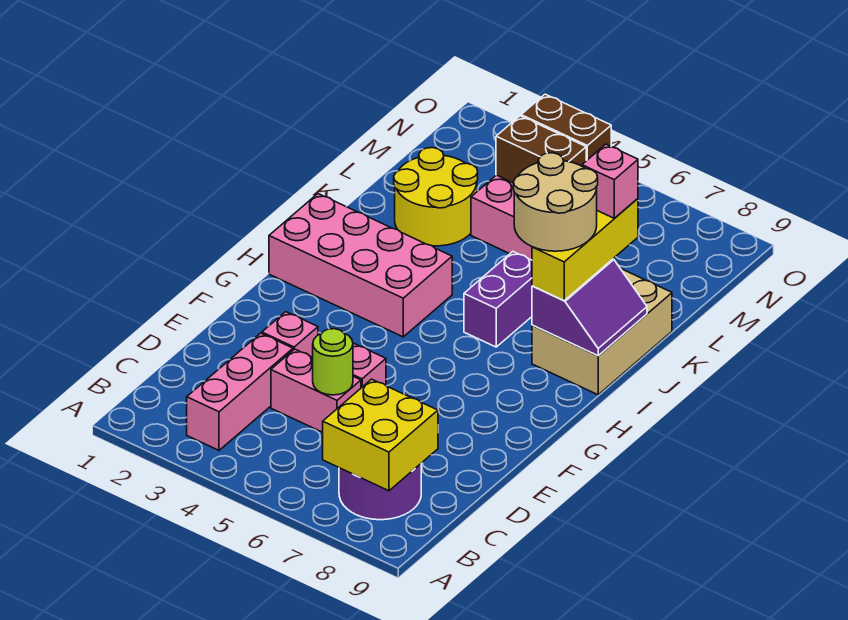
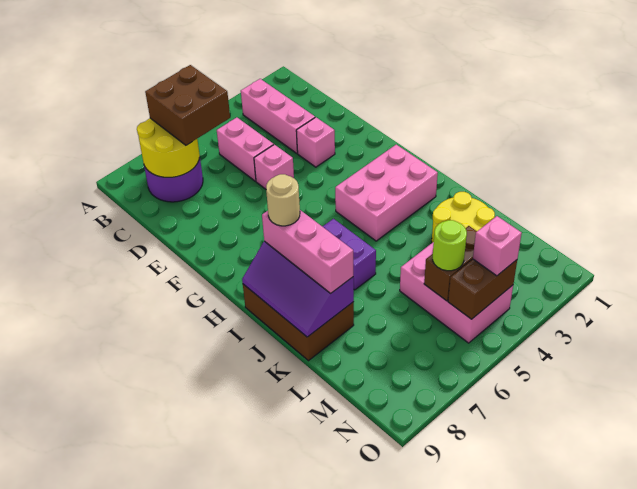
none -> brown 2x2 brick [145,65,230,145]
yellow 2x2 brick [323,379,438,491] -> yellow 2x2 round brick [137,118,200,177]
pink 1x2 brick [271,349,361,432] -> pink 1x2 brick turned to [217,117,274,181]
lime 1x1 round brick [313,329,353,395] -> lime 1x1 round brick moved to [433,220,467,271]
pink 2x4 brick [269,194,452,337] -> pink 2x3 brick [335,145,438,241]
tan 2x2 round brick [513,153,598,251] -> tan 1x1 round brick [266,174,300,226]
tan 2x3 brick [532,268,672,395] -> brown 2x3 brick [243,284,354,361]
purple 2x2 slope [532,259,647,356] -> purple 2x3 slope [242,241,354,337]
yellow 1x3 brick [532,199,638,300] -> pink 1x3 brick [262,210,353,293]
pink 1x1 brick [582,144,638,218] -> pink 1x1 brick moved to [473,216,522,276]

